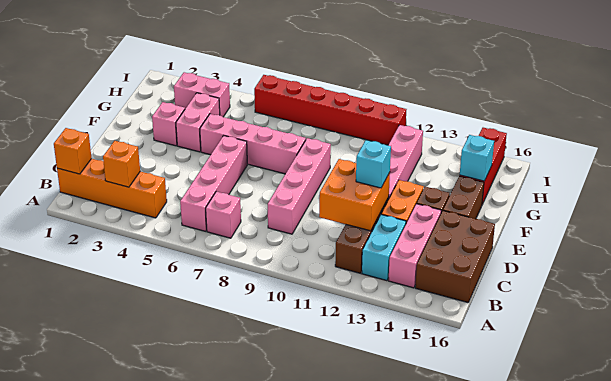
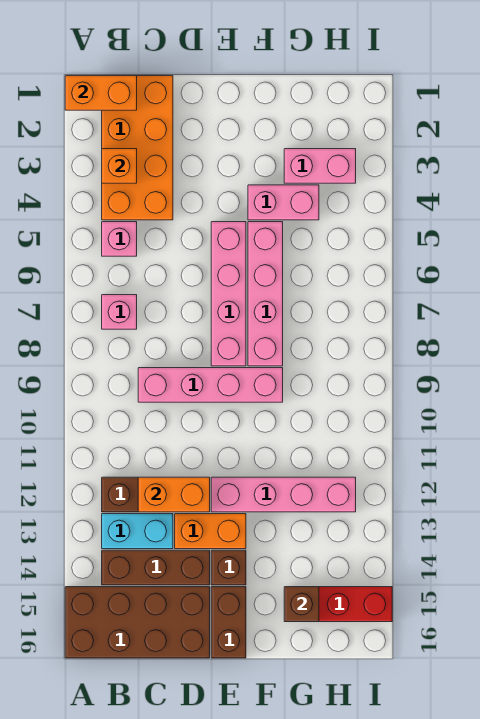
orange 1x4 brick [57,159,167,218] -> orange 2x4 brick [102,76,173,220]
orange 1x1 brick [54,128,92,174] -> orange 1x2 brick [65,76,137,110]
pink 1x4 brick [180,136,247,231] -> pink 1x4 brick turned to [211,222,246,366]
pink 1x3 brick [388,204,441,288] -> brown 1x3 brick [102,550,210,585]
brown 2x3 brick [415,211,495,303] -> brown 2x4 brick [65,587,210,658]
orange 2x2 brick [319,159,390,231] -> orange 1x2 brick [138,477,210,512]
cyan 1x1 brick [356,140,391,188] -> none
brown 1x2 brick [443,176,484,219] -> brown 1x2 brick turned to [211,587,246,658]
pink 1x1 brick [152,102,185,146] -> pink 1x1 brick moved to [102,222,137,256]
cyan 1x1 brick [460,135,494,181] -> brown 1x1 brick [284,587,319,622]
pink 1x2 brick [174,72,230,117] -> pink 1x2 brick turned to [284,149,356,183]
red 1x6 brick [254,75,406,145] -> none

